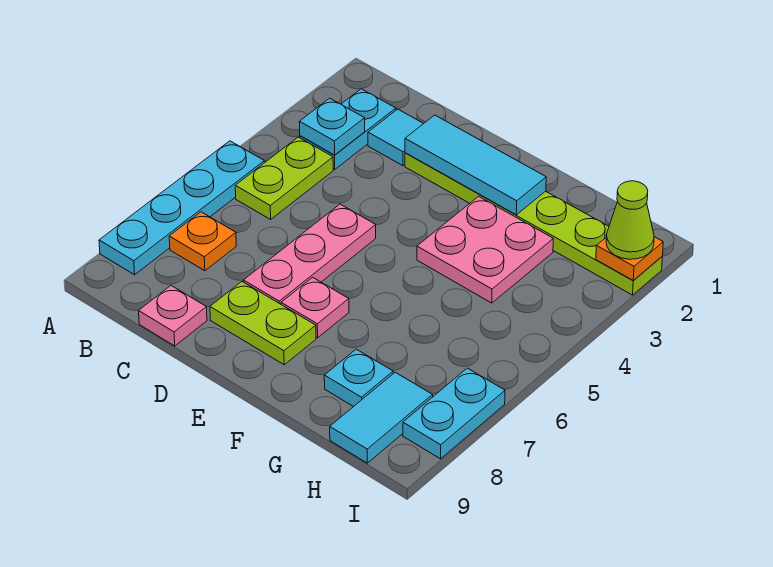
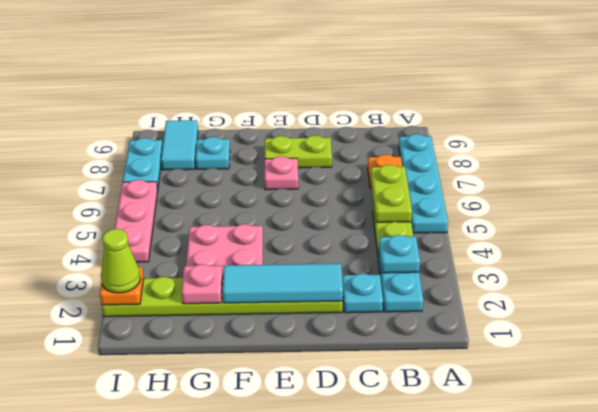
none -> lime 1x2 plate [370,165,412,222]
cyan 1x1 tile [368,109,423,166] -> cyan 1x1 plate [342,274,383,313]
pink 1x1 plate [139,286,207,346] -> pink 1x1 plate moved to [182,264,223,304]
pink 1x3 plate [243,204,376,304] -> pink 1x3 plate moved to [115,180,158,262]

